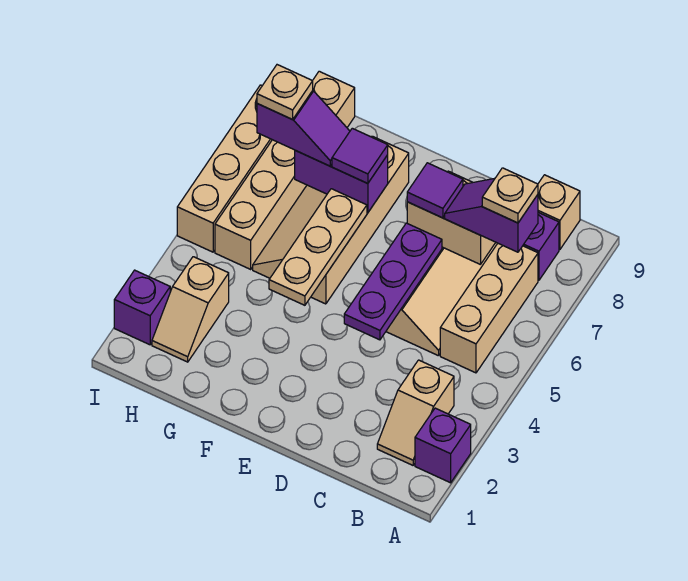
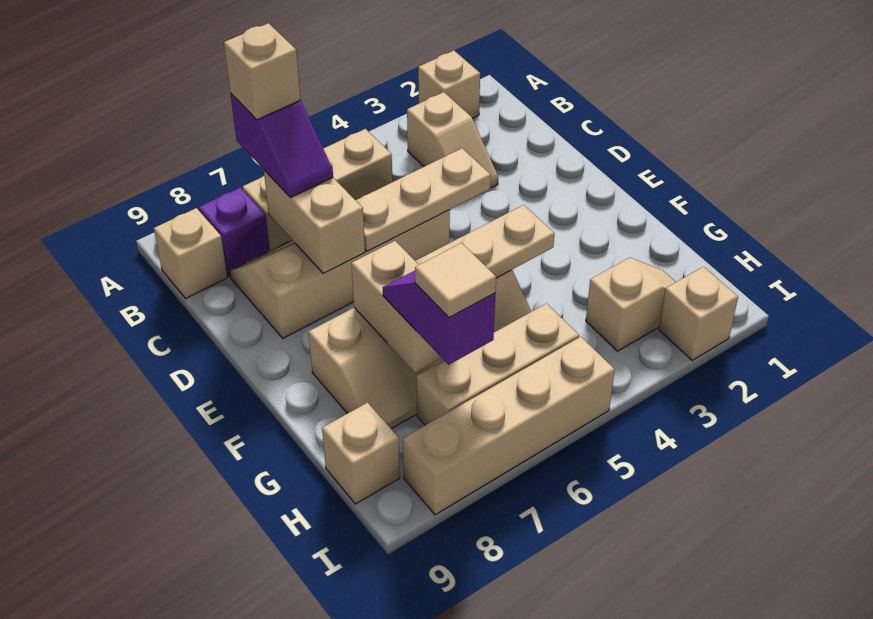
purple 1x1 brick [415,408,471,483] -> tan 1x1 brick [418,51,480,118]
tan 1x2 slope [377,360,454,465] -> tan 1x2 slope turned to [407,92,498,188]
tan 1x1 plate [482,168,538,223] -> tan 1x1 brick [224,23,301,120]
purple 1x3 plate [344,223,442,340] -> tan 1x3 plate [356,148,491,251]
purple 1x1 tile [407,163,463,218] -> none
purple 1x2 brick [295,150,388,213] -> tan 1x2 brick [351,241,442,373]
purple 1x1 tile [332,128,388,184] -> none
tan 1x1 plate [257,65,313,120] -> tan 1x1 tile [415,243,496,318]
purple 1x1 brick [114,270,170,345] -> tan 1x1 brick [659,267,738,360]

